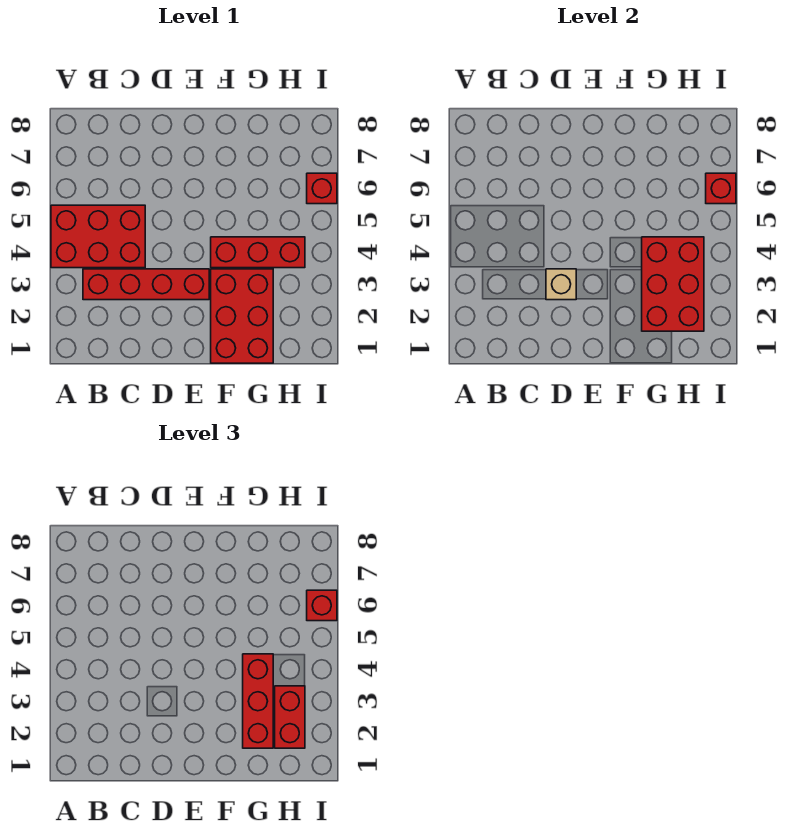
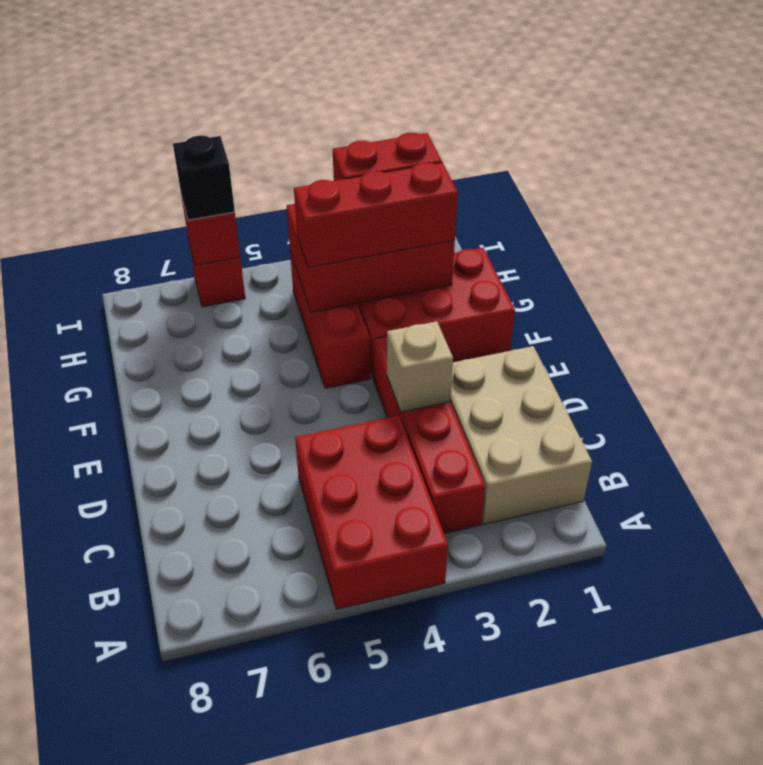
none -> tan 2x3 brick [450,346,592,524]
red 1x1 brick [307,590,337,621] -> black 1x1 brick [173,136,235,220]

